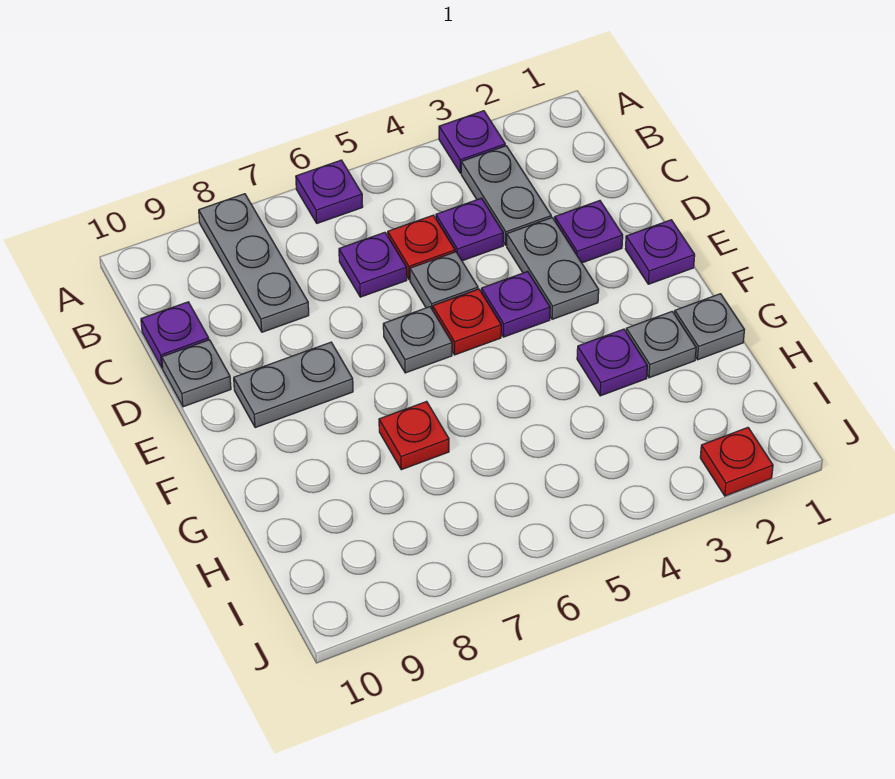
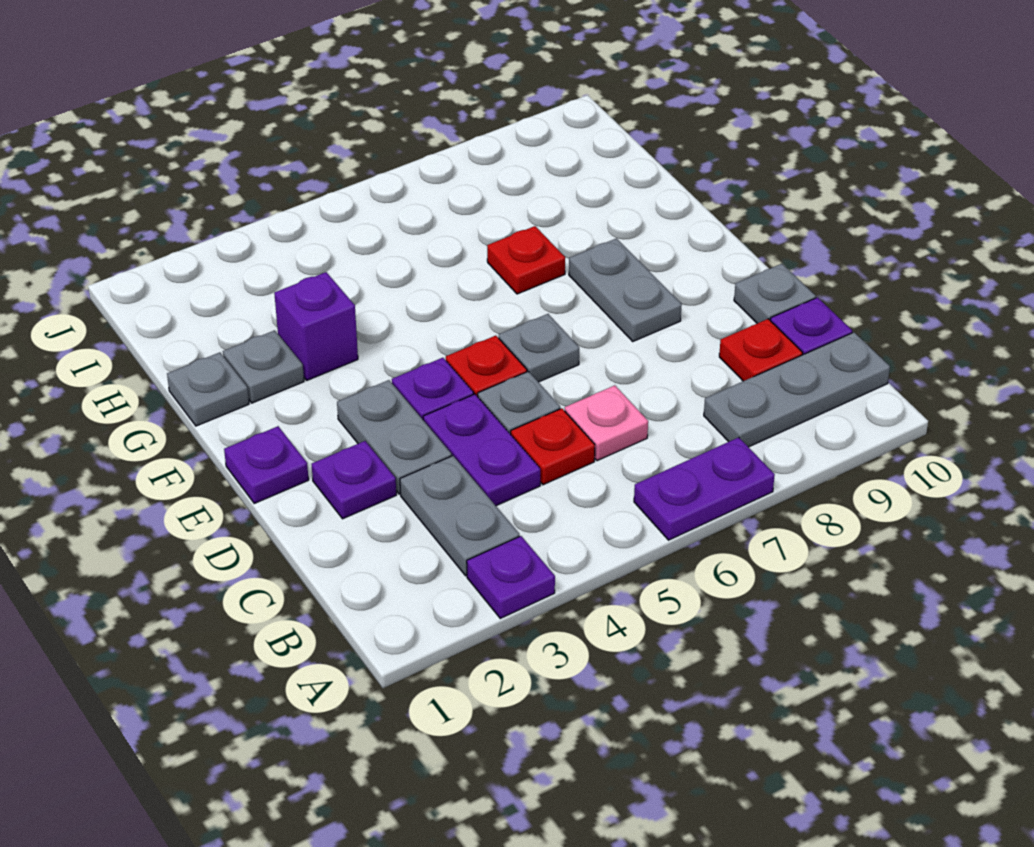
purple 1x1 plate [296,160,363,223] -> purple 1x2 plate [634,437,775,540]
grey 1x3 plate [199,194,309,332] -> grey 1x3 plate turned to [704,332,890,447]
purple 1x1 plate [436,198,503,261] -> purple 1x2 plate [423,394,540,506]
purple 1x1 plate [339,232,407,297] -> pink 1x1 plate [565,385,648,461]
grey 1x2 plate [234,342,353,428] -> grey 1x2 plate turned to [569,238,682,341]
purple 1x1 plate [577,329,647,396] -> purple 1x1 brick [274,272,358,380]
red 1x1 plate [700,428,773,496] -> red 1x1 plate moved to [719,319,803,381]

